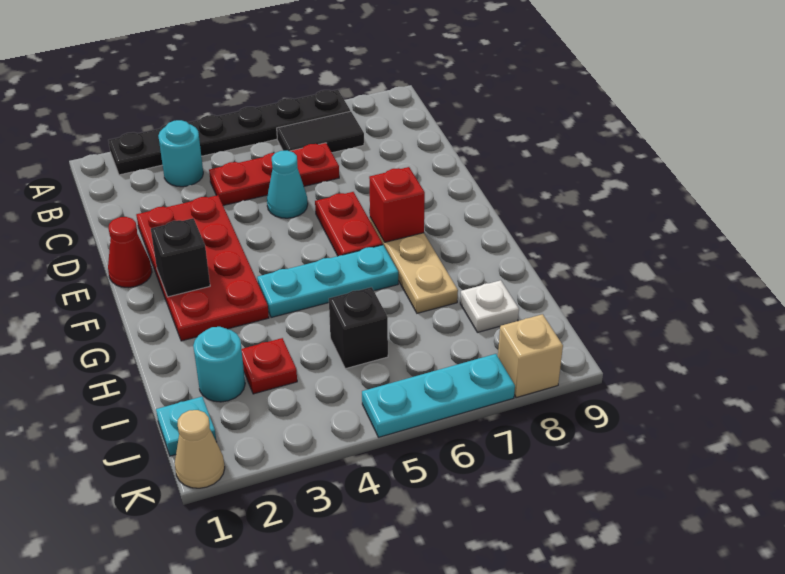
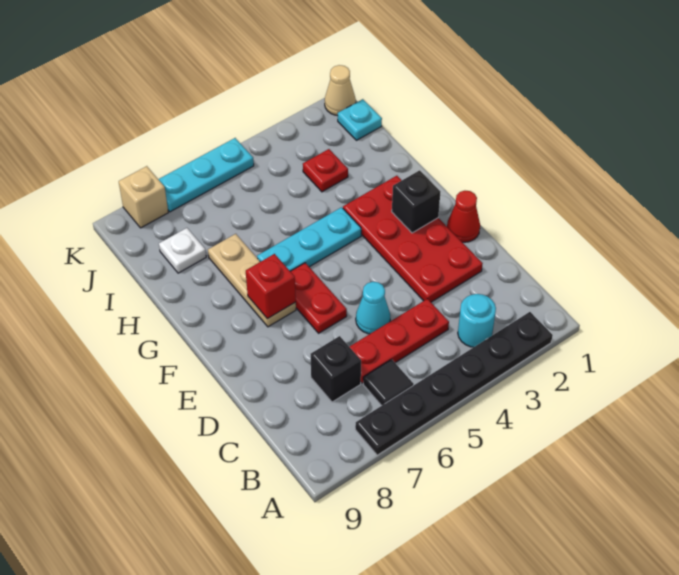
black 1x2 tile [277,111,364,153] -> black 1x1 tile [363,359,413,406]
cyan 1x1 round brick [193,327,245,402] -> none
black 1x1 brick [329,287,388,369] -> black 1x1 brick moved to [311,336,361,402]

